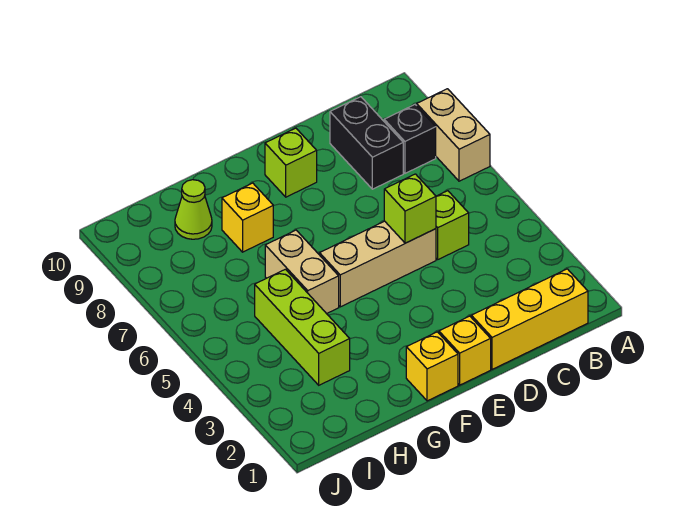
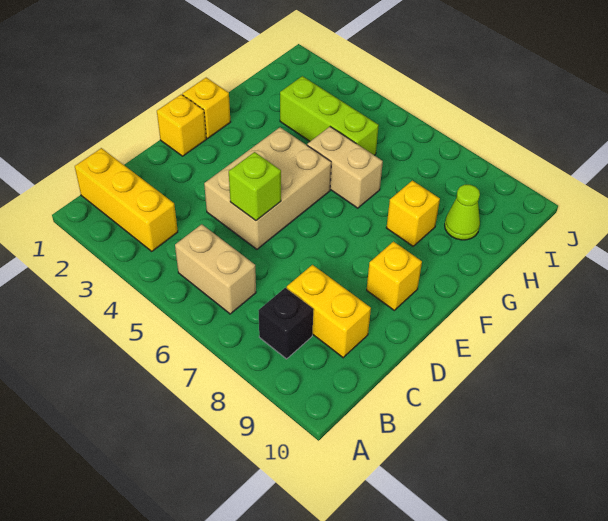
tan 1x2 brick [417,89,490,181] -> tan 1x2 brick moved to [175,224,256,314]
yellow 1x3 brick [471,269,588,369] -> yellow 1x3 brick turned to [75,148,178,251]
lime 1x1 brick [436,191,469,259] -> none
black 1x2 brick [330,97,403,189] -> yellow 1x2 brick [287,265,371,358]
tan 1x3 brick [320,221,436,307] -> tan 2x3 brick [204,127,331,249]
lime 1x1 brick [265,128,317,197] -> yellow 1x1 brick [367,242,422,310]

